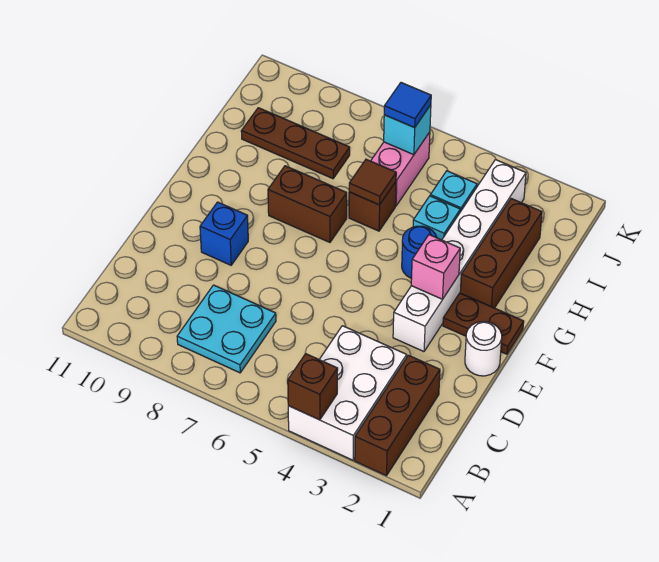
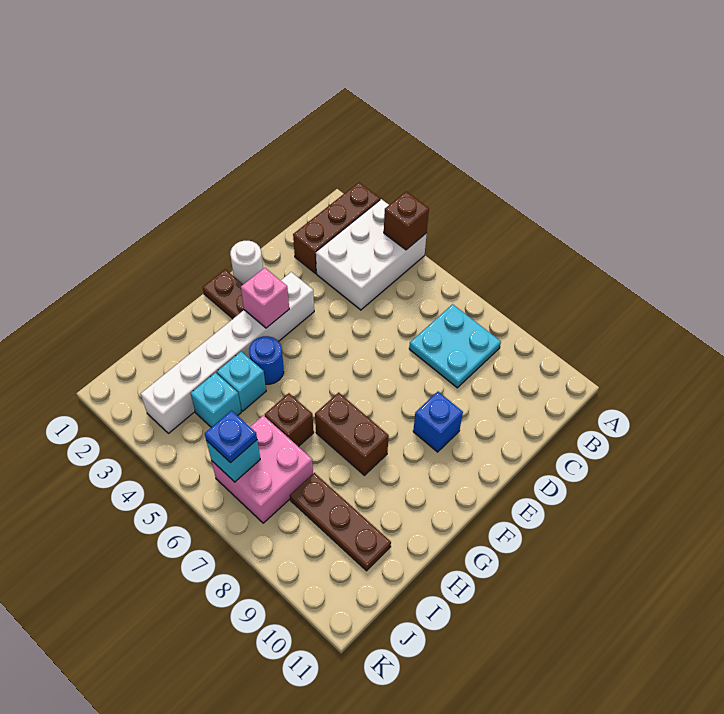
brown 1x3 brick [460,199,542,308] -> none
brown 1x1 tile [349,159,396,205] -> none
pink 1x2 brick [371,132,430,206] -> pink 2x2 brick [211,415,313,523]
blue 1x1 tile [384,83,431,128] -> blue 1x1 plate [205,411,257,463]

